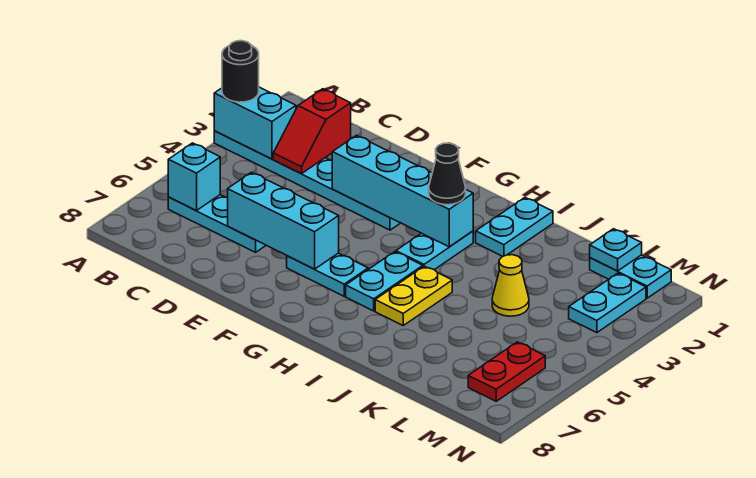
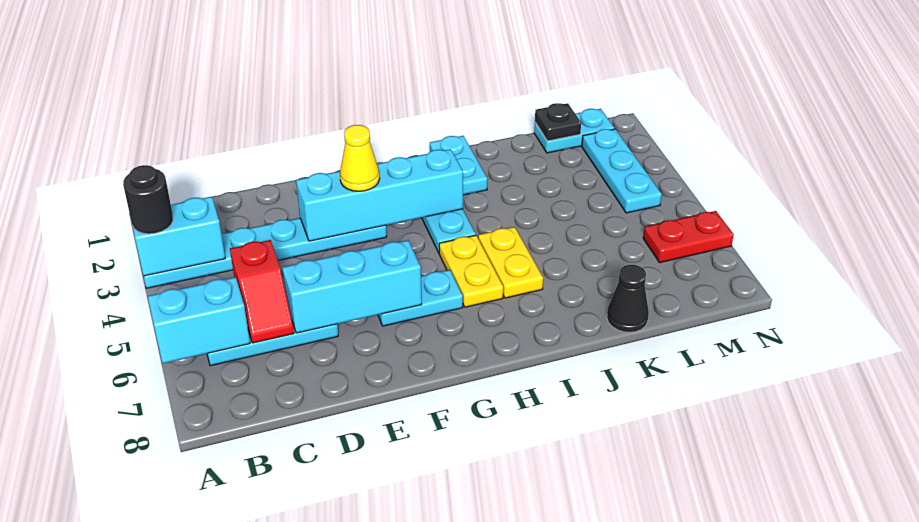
cyan 1x1 brick [168,143,220,211] -> cyan 1x2 brick [148,277,250,363]
red 1x2 slope [273,89,351,174] -> red 1x2 slope moved to [230,240,294,343]
black 1x1 cone [429,143,466,205] -> black 1x1 cone moved to [607,265,649,332]
cyan 1x2 plate [346,252,423,311] -> yellow 1x2 plate [439,235,503,307]
yellow 1x1 cone [492,255,529,316] -> yellow 1x1 cone moved to [340,125,380,191]
cyan 1x1 plate [590,229,642,271] -> black 1x1 plate [535,103,581,141]
cyan 1x2 plate [569,273,646,333] -> cyan 1x3 plate [582,129,662,213]
red 1x2 plate [468,342,545,401] -> red 1x2 plate turned to [643,211,734,263]

